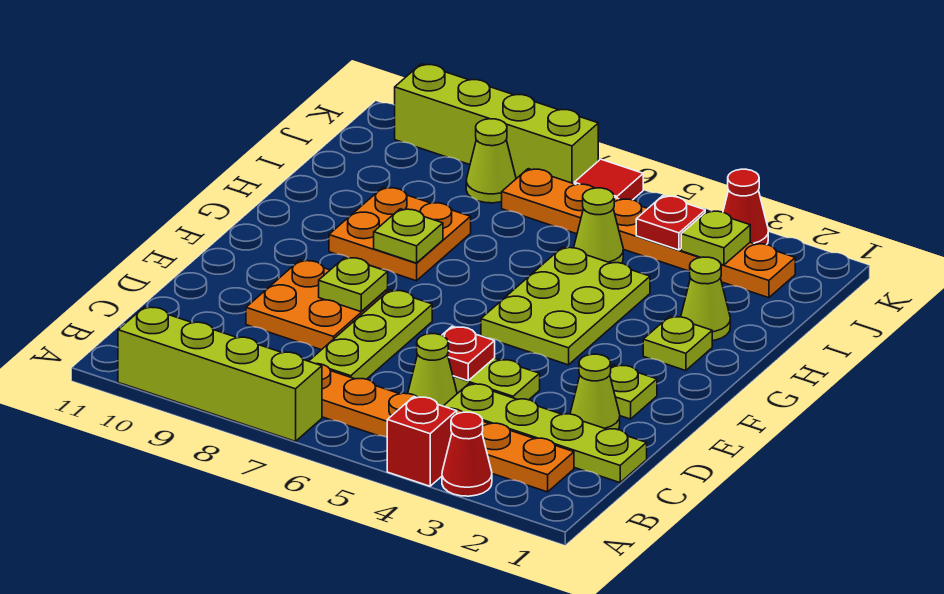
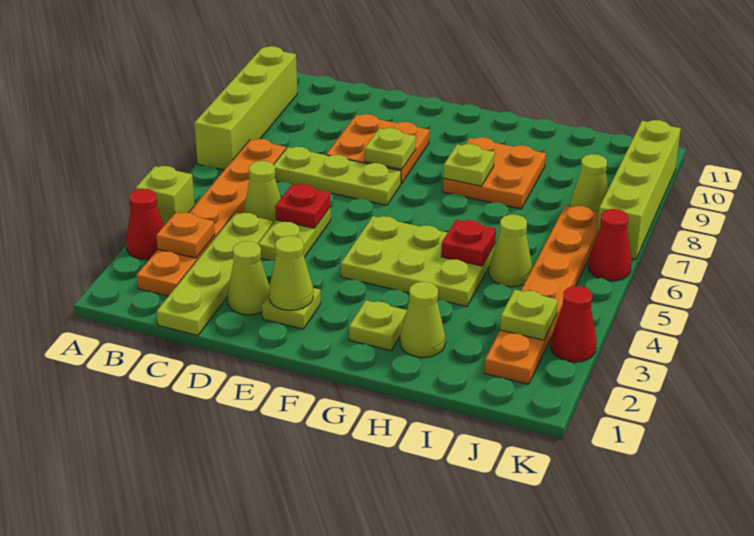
red 1x1 brick [387,397,457,486] -> lime 1x1 brick [136,166,195,225]
none -> orange 1x1 plate [156,212,215,258]
none -> lime 1x1 cone [269,236,313,310]
red 1x1 plate [636,196,705,250] -> red 1x1 plate moved to [441,220,496,266]
red 1x1 tile [574,159,643,200] -> red 1x1 cone [588,209,632,281]

